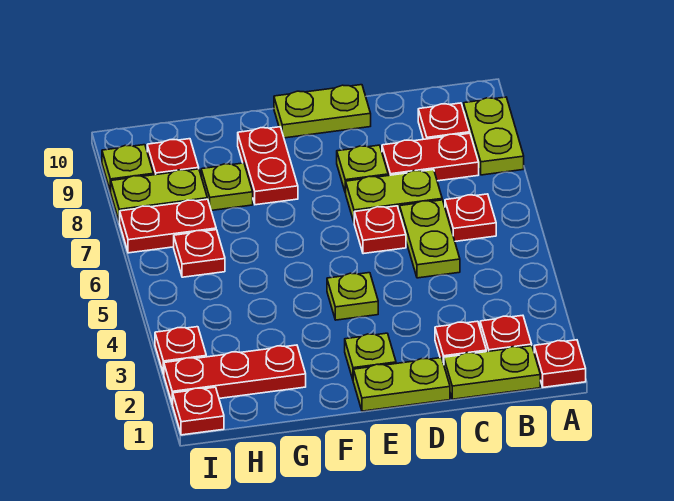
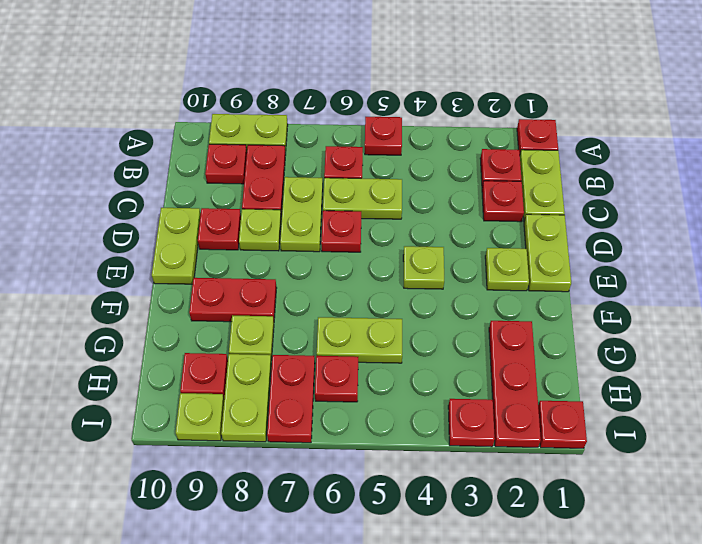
none -> red 1x1 plate [365,117,402,155]
none -> red 1x1 plate [198,208,241,250]
none -> lime 1x2 plate [317,317,402,363]

